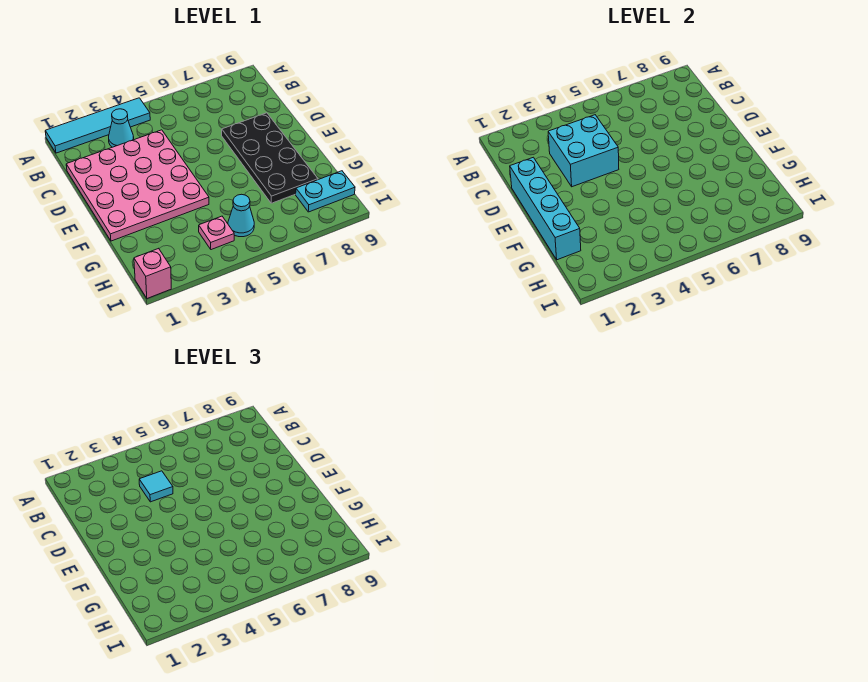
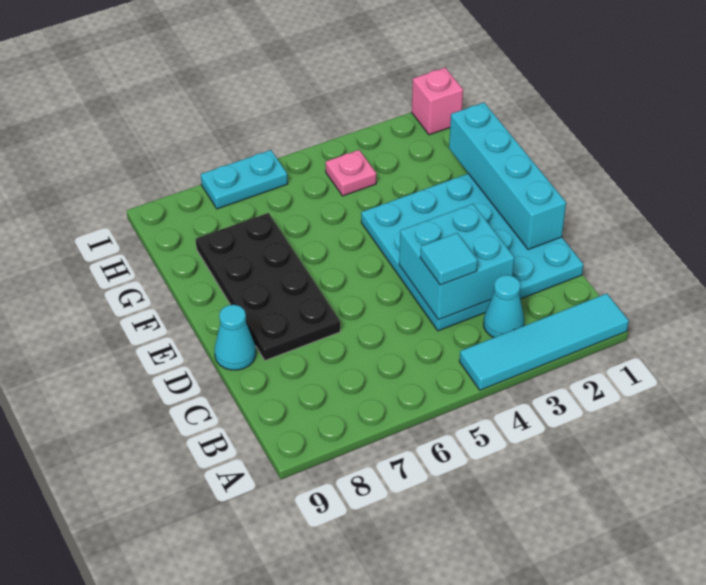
pink 4x4 plate [66,130,209,241] -> cyan 4x4 plate [361,174,584,331]
cyan 1x1 cone [228,194,254,237] -> cyan 1x1 cone moved to [215,305,256,370]
cyan 1x2 plate [296,171,355,212] -> cyan 1x2 plate moved to [201,150,288,209]

